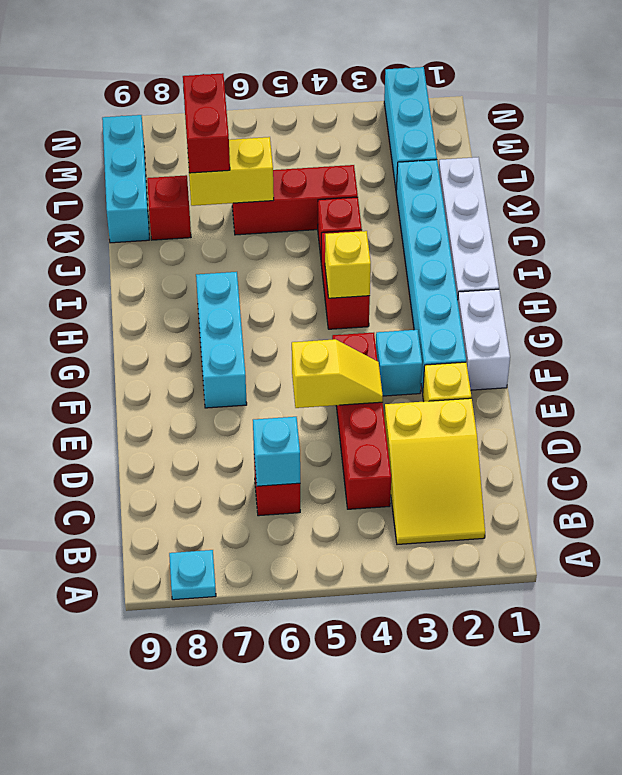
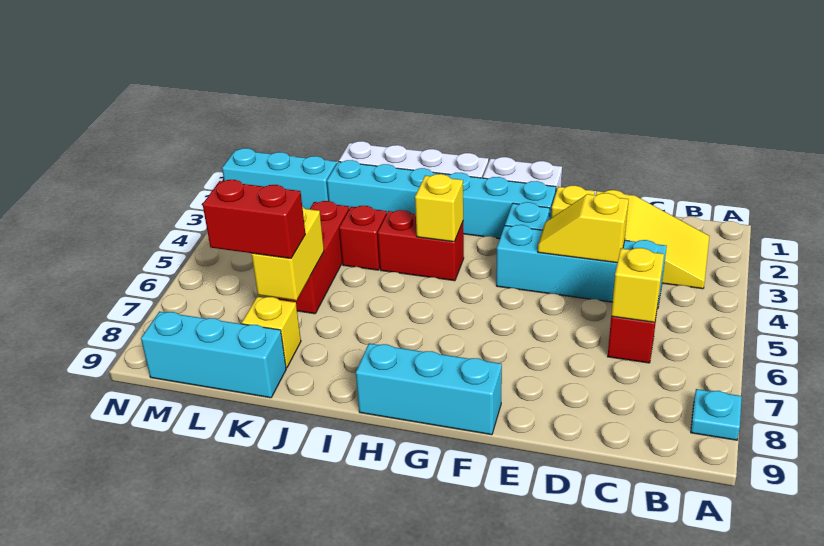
red 1x4 brick [332,333,391,509] -> cyan 1x4 brick [496,225,667,308]
cyan 1x1 brick [253,417,300,486] -> yellow 1x1 brick [611,248,664,322]
yellow 1x2 slope [292,339,383,408] -> yellow 1x2 slope turned to [538,193,629,263]
cyan 1x3 brick [196,272,247,408] -> cyan 1x3 brick moved to [356,343,502,435]
red 1x1 brick [147,175,191,240] -> yellow 1x1 brick [242,297,301,368]

